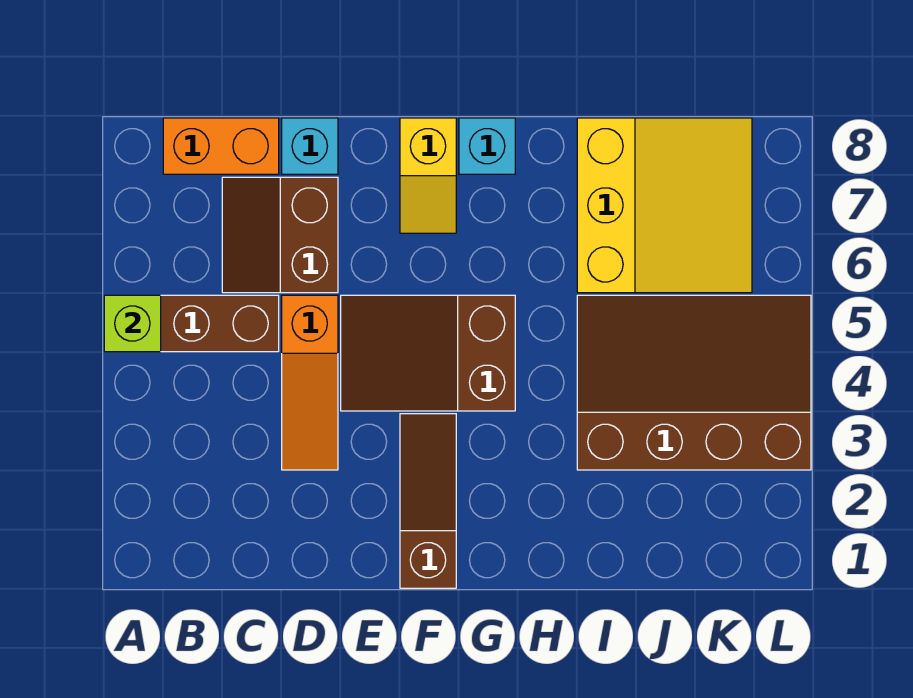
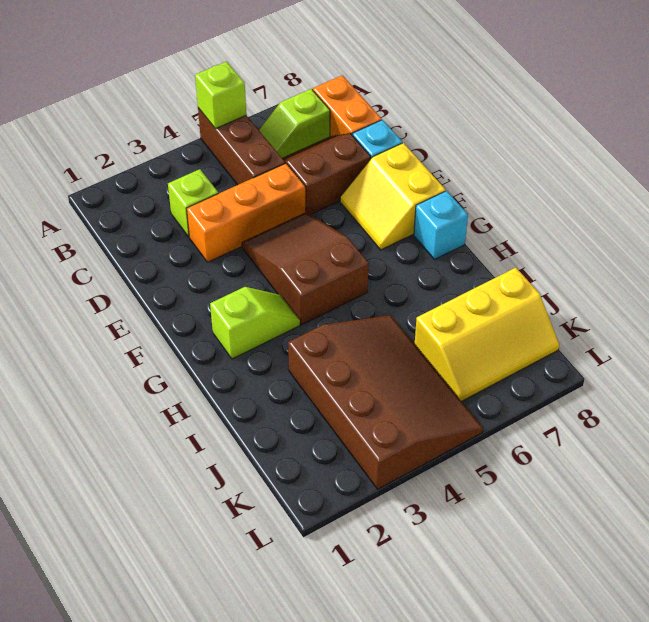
none -> lime 1x2 slope [259,89,330,158]
none -> lime 1x1 brick [168,169,218,237]
orange 1x3 slope [282,295,338,470] -> orange 1x3 brick [187,163,306,262]
brown 1x3 slope [400,414,456,588] -> none
yellow 1x2 slope [400,118,456,233] -> yellow 2x2 slope [340,143,446,250]
none -> lime 1x2 slope [210,287,300,359]
yellow 3x3 slope [577,118,752,293] -> yellow 2x3 slope [415,268,559,401]

